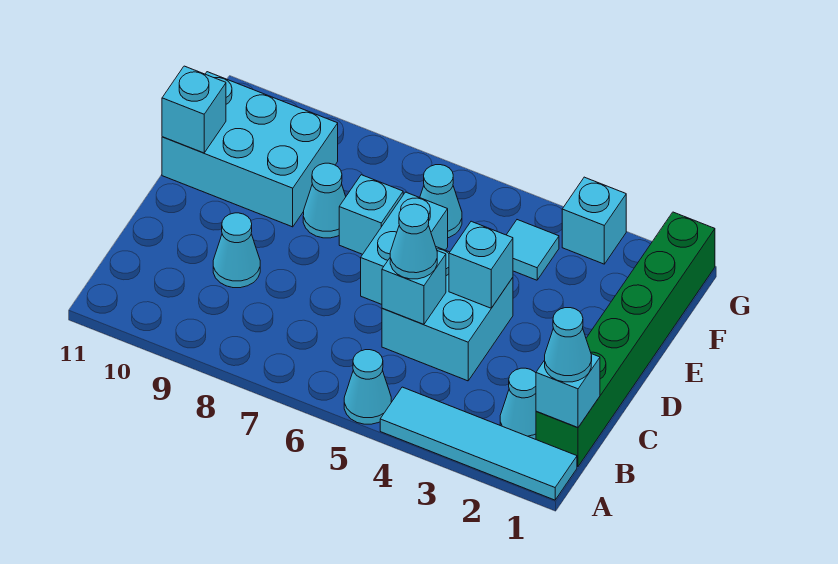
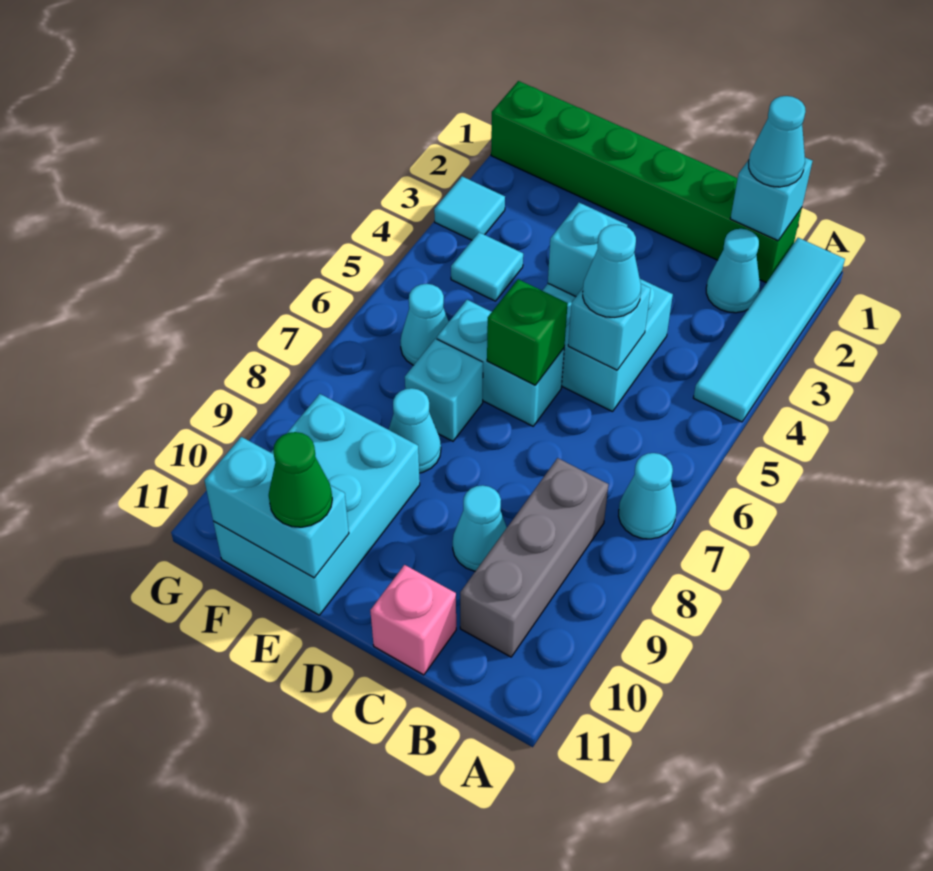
cyan 1x1 cone [344,350,391,424] -> cyan 1x1 cone moved to [619,453,676,539]
none -> grey 1x3 brick [460,458,608,657]
none -> pink 1x1 brick [370,565,456,675]
none -> green 1x1 brick [487,279,568,385]
cyan 1x1 brick [162,66,226,153] -> cyan 1x2 brick [204,437,349,578]
none -> green 1x1 cone [269,432,332,527]
cyan 1x1 brick [562,177,626,264] -> cyan 1x1 tile [434,176,505,240]

